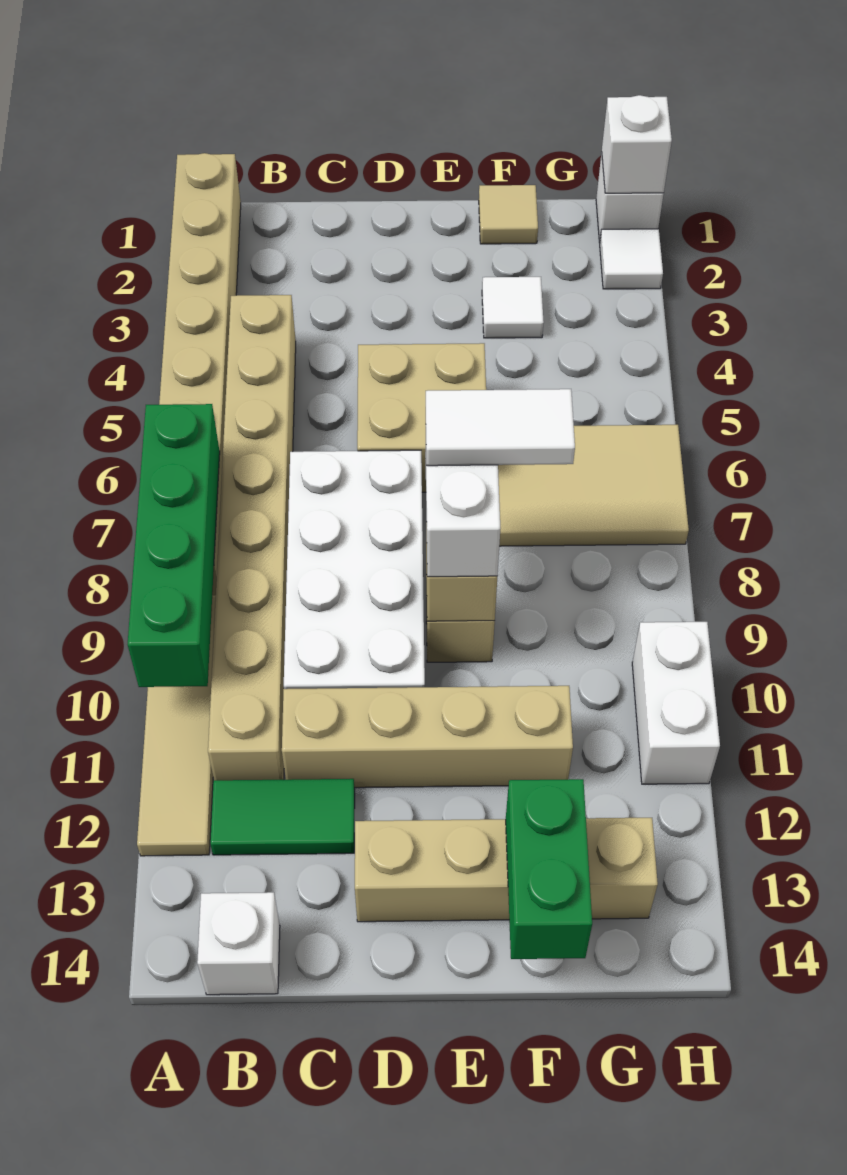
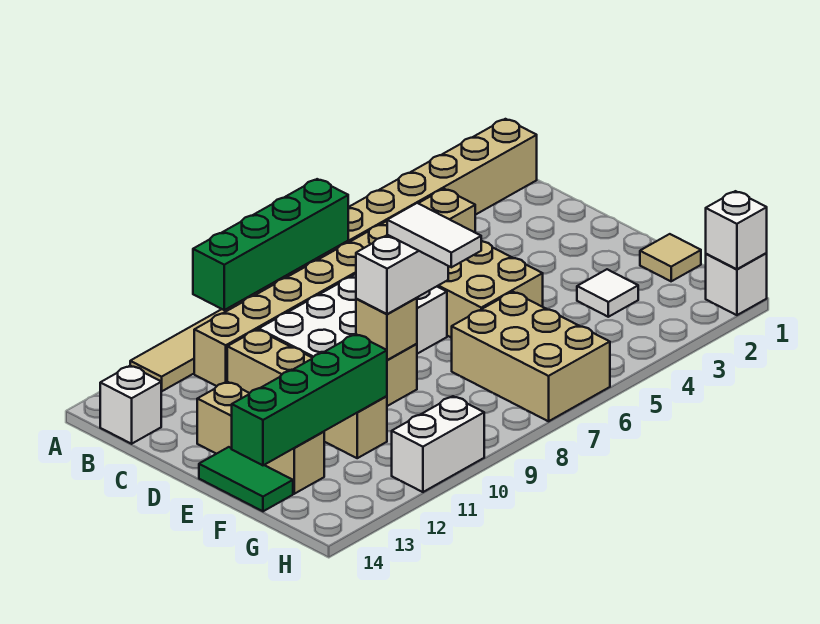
green 1x2 tile [210,779,355,855] -> green 1x2 tile moved to [199,447,293,511]
tan 1x4 brick [355,818,658,922] -> tan 1x3 brick [197,382,324,494]
tan 2x3 tile [498,425,689,546] -> tan 2x3 brick [452,292,610,421]
green 1x2 brick [506,779,592,959] -> green 1x4 brick [232,334,387,465]
white 1x1 tile [600,229,663,289] -> none

